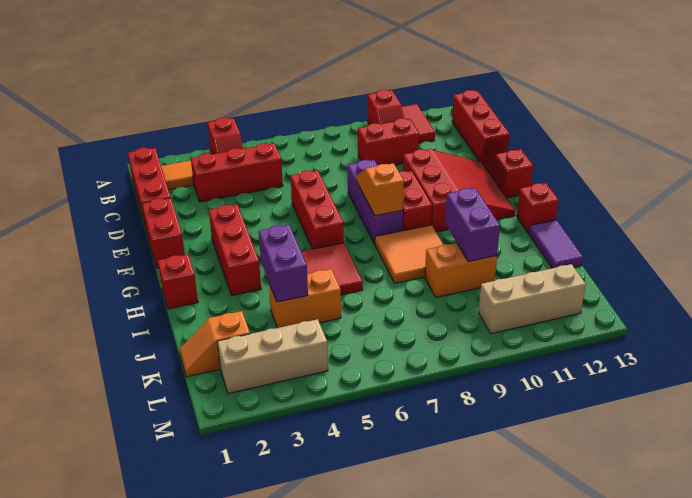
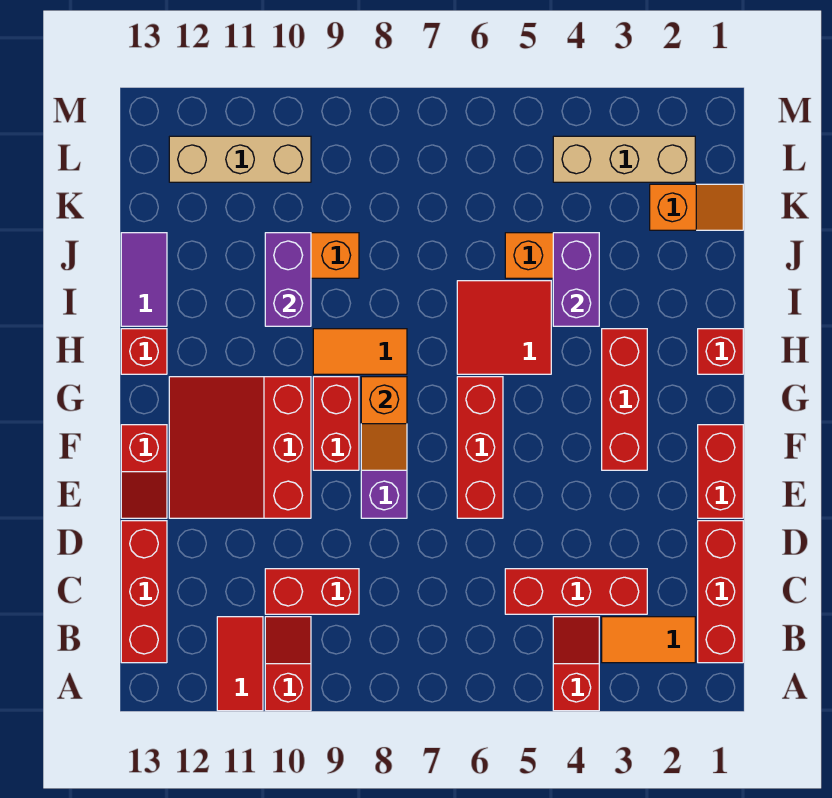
orange 2x2 tile [375,225,443,283] -> orange 1x2 tile [313,329,407,374]

